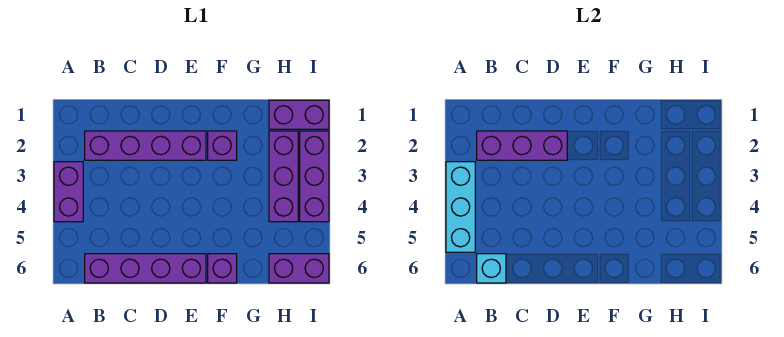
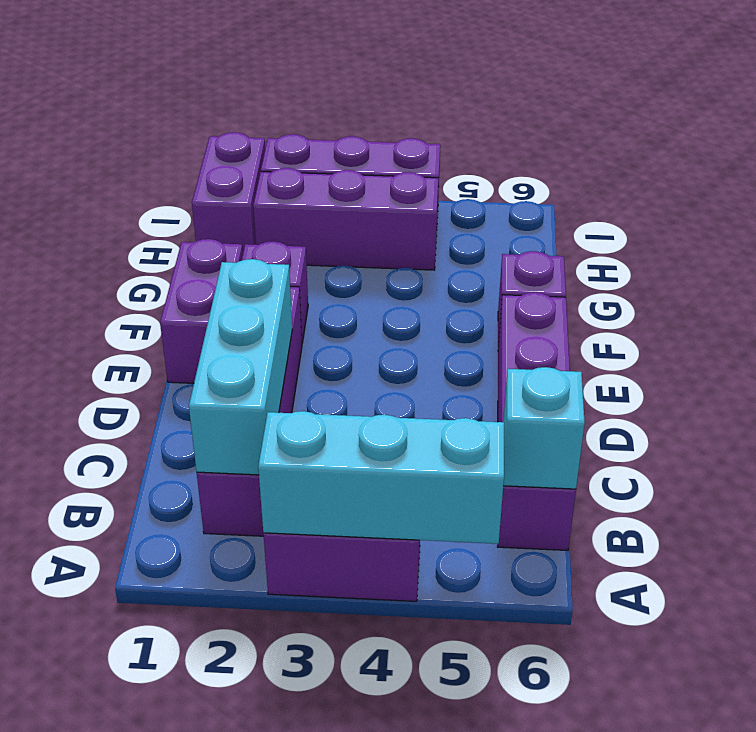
purple 1x3 brick [477,131,567,160] -> cyan 1x3 brick [189,259,292,475]
purple 1x2 brick [269,254,329,283] -> purple 1x2 brick moved to [160,239,243,383]

